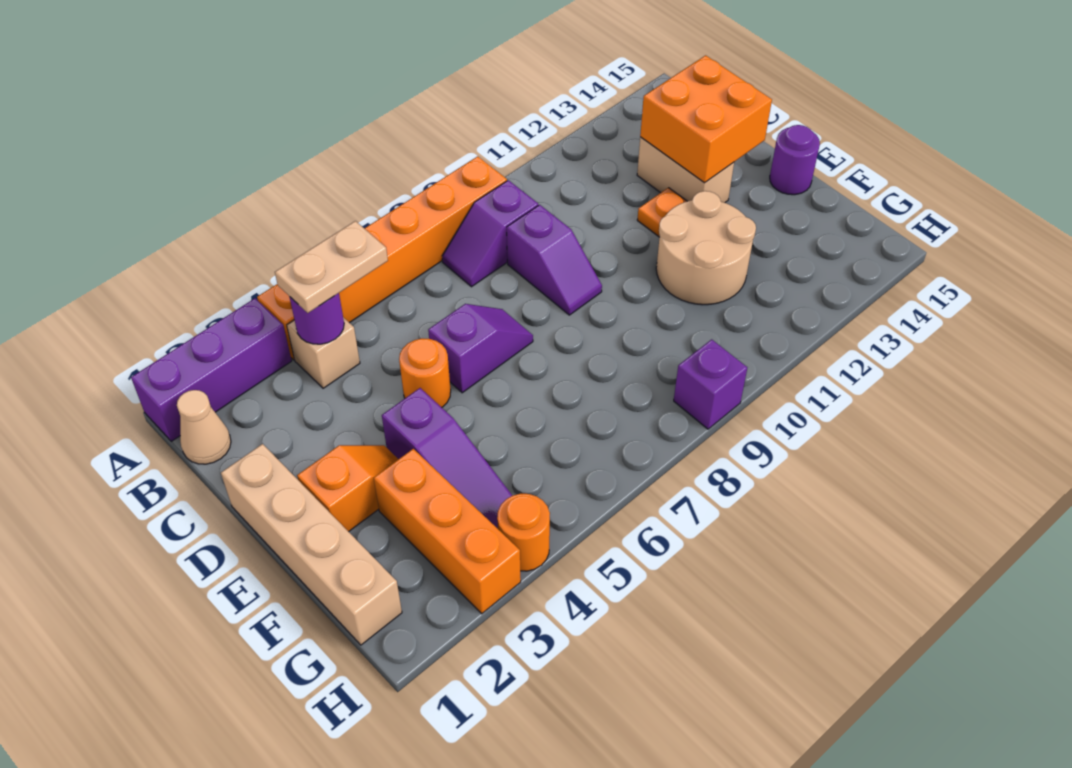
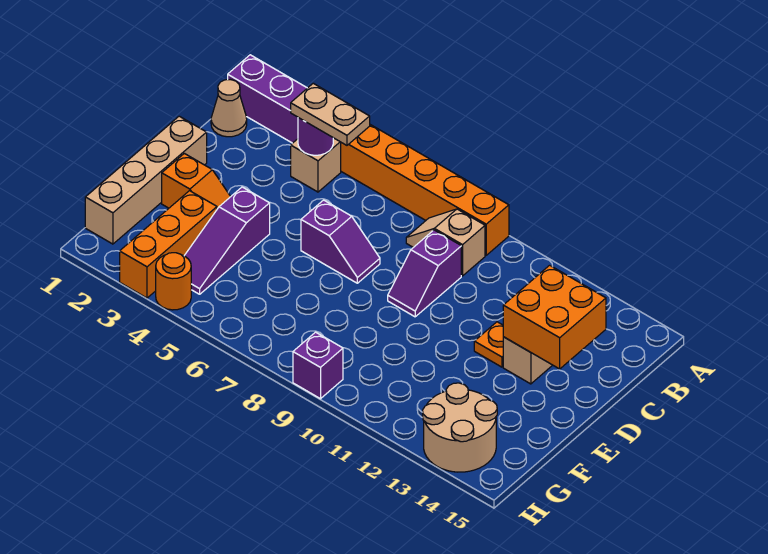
purple 1x2 slope [442,180,538,287] -> tan 1x2 slope [406,209,485,276]
orange 1x1 round brick [399,339,451,407] -> none
tan 2x2 round brick [656,191,756,305] -> tan 2x2 round brick moved to [423,383,497,472]
purple 1x1 round brick [770,125,820,195] -> none

